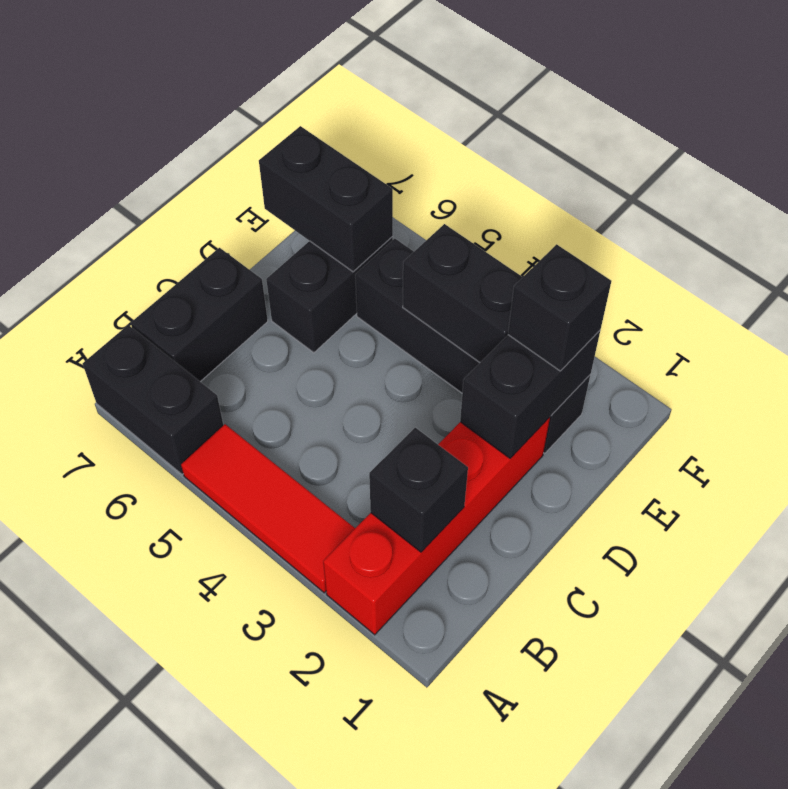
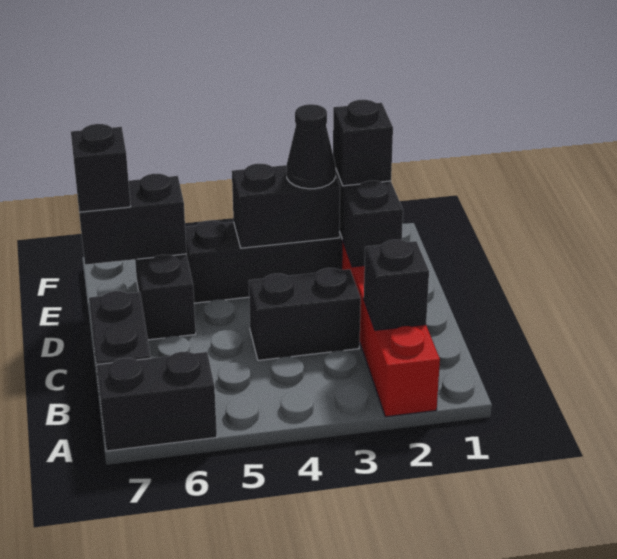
red 1x3 tile [181,424,355,593] -> none
none -> black 1x2 brick [249,268,361,360]
none -> black 1x1 cone [287,104,336,189]
none -> black 1x1 brick [71,124,131,212]

